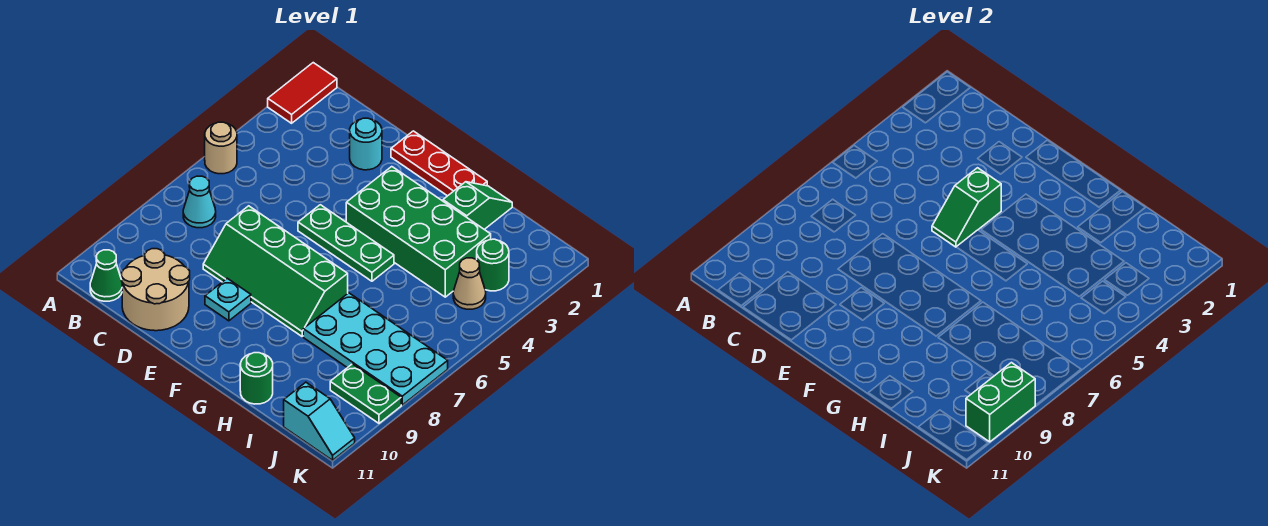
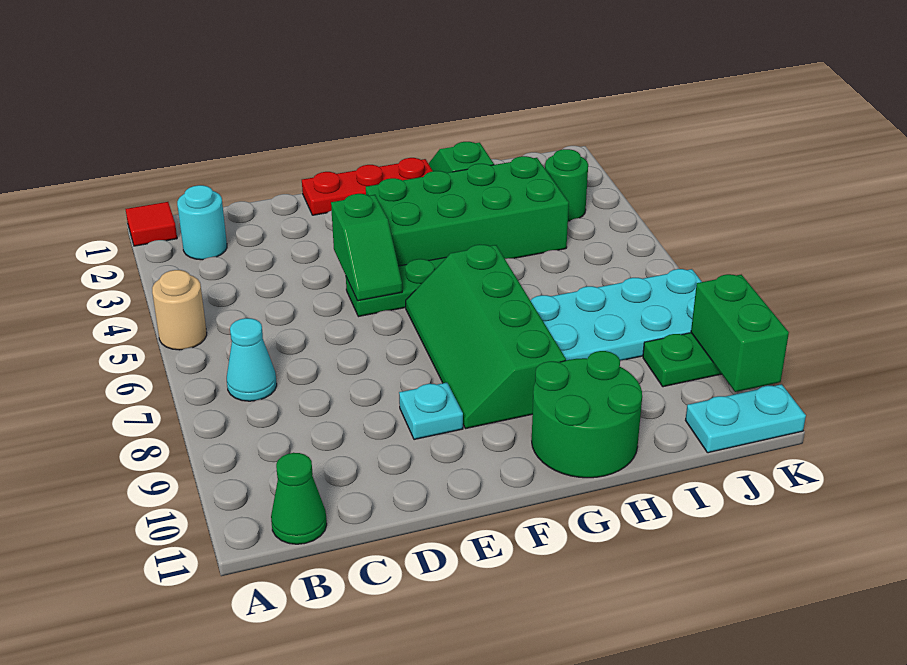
red 1x2 tile [268,63,337,123] -> red 1x1 tile [126,202,177,246]
tan 2x2 round brick [121,249,190,331] -> none
cyan 1x1 round brick [350,118,382,170] -> cyan 1x1 round brick moved to [177,185,227,260]
green 2x4 slope [203,206,348,336] -> green 2x4 slope turned to [406,244,566,429]
green 1x1 round brick [240,353,273,404] -> green 2x2 round brick [532,351,642,478]
tan 1x1 cone [453,258,486,309] -> none
cyan 1x2 slope [284,382,355,460] -> cyan 1x2 plate [685,384,806,453]

